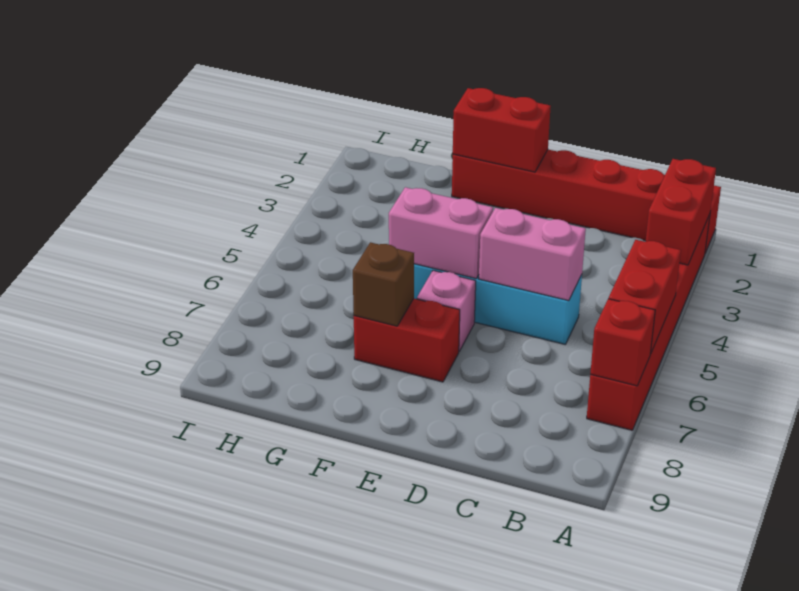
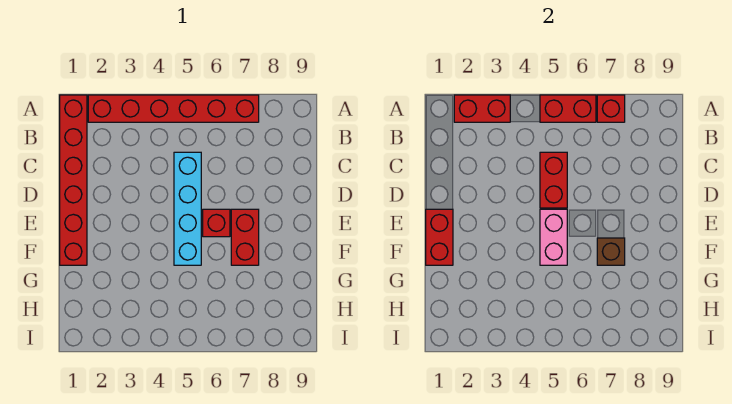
pink 1x2 brick [479,208,586,301] -> red 1x2 brick [540,152,567,208]
pink 1x1 brick [417,270,476,351] -> red 1x1 brick [203,209,230,237]

